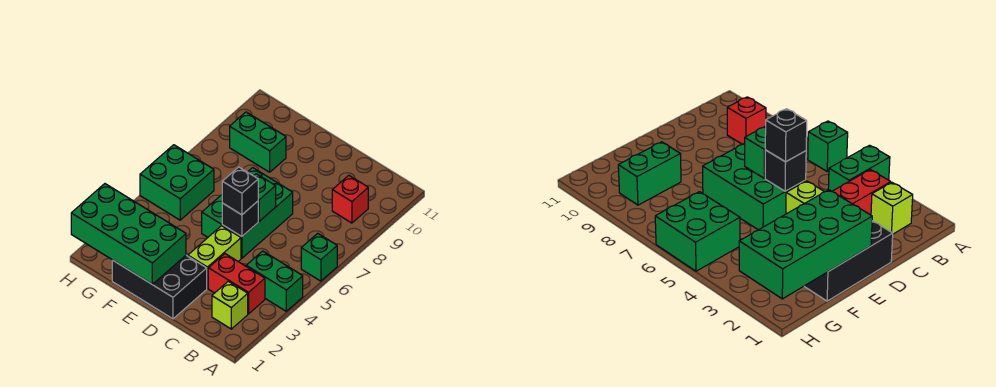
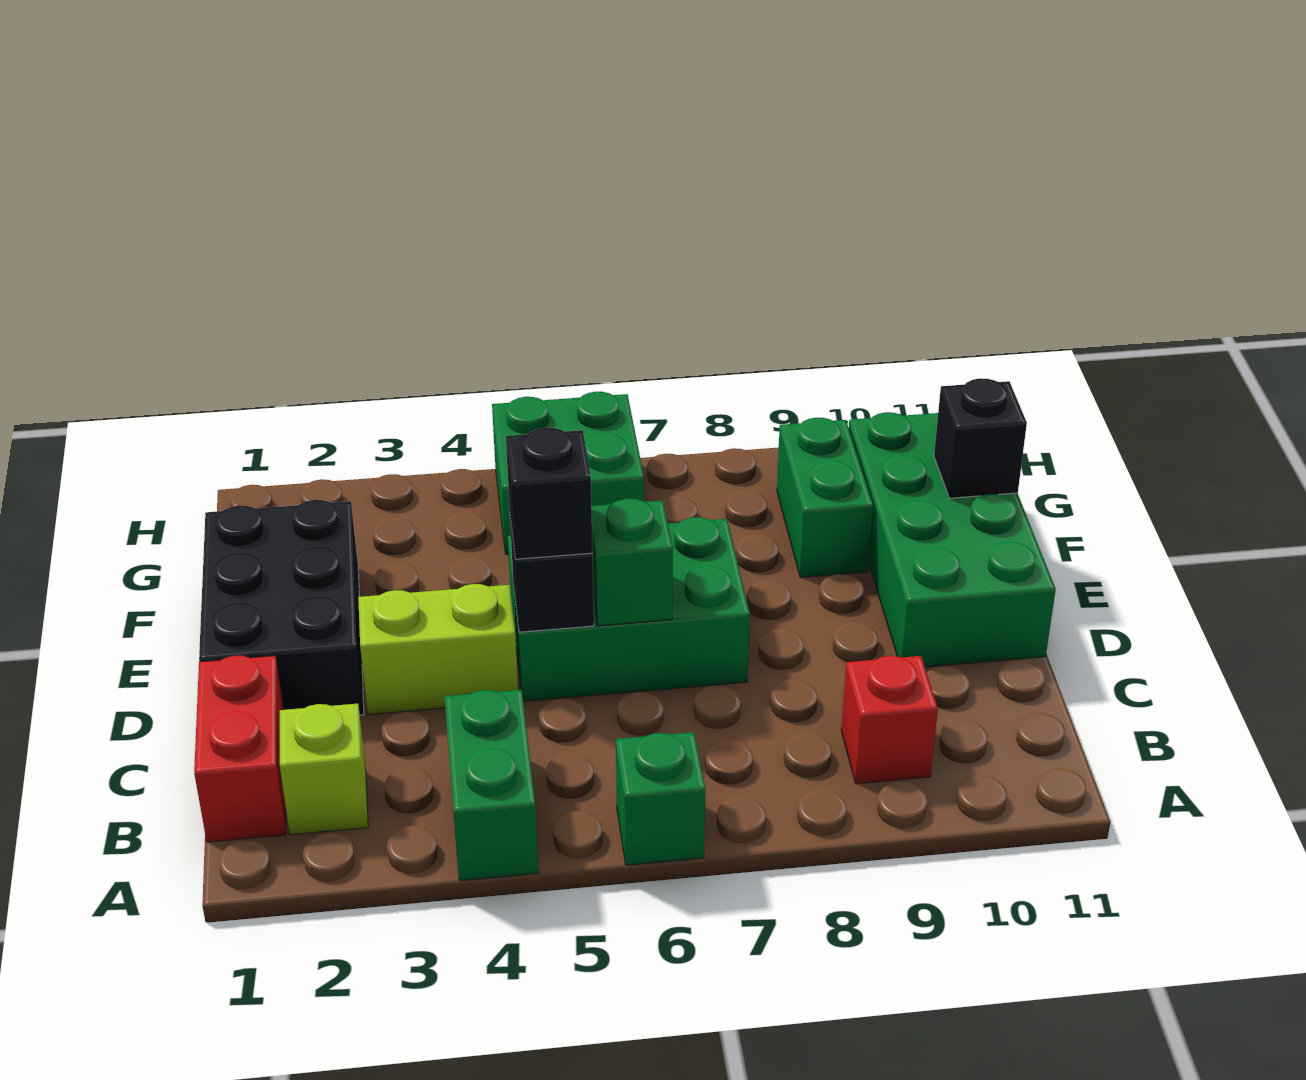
red 1x2 brick [208,254,265,314] -> red 1x2 brick moved to [194,656,286,842]
green 2x4 brick [71,184,186,285] -> green 2x4 brick moved to [849,412,1056,667]
none -> black 1x1 brick [934,378,1027,498]

